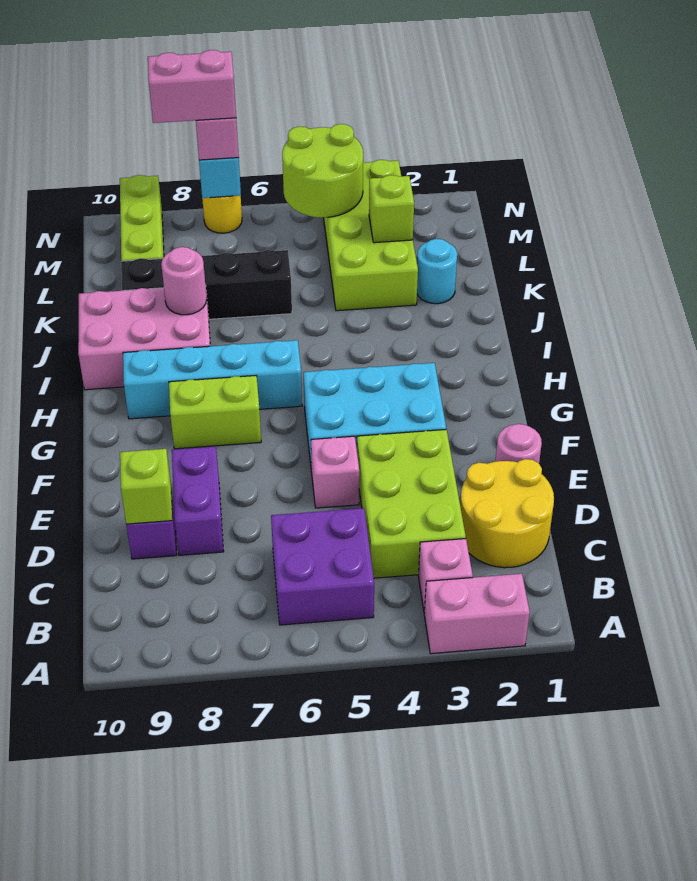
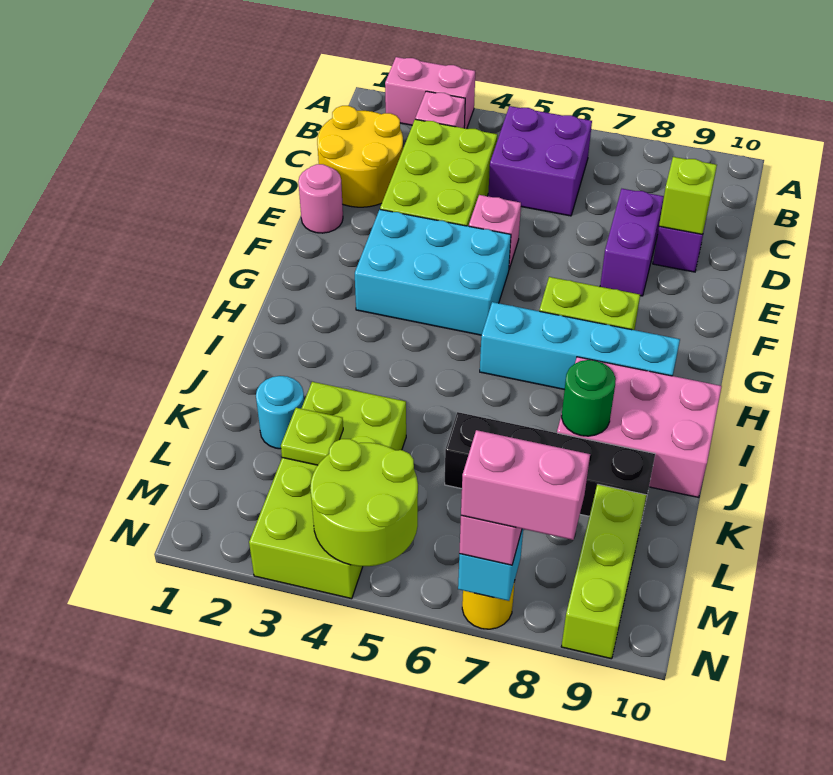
pink 1x1 round brick [161,247,207,315] -> green 1x1 round brick [562,360,616,436]
lime 1x1 brick [369,175,414,243] -> lime 1x1 plate [281,408,343,465]

